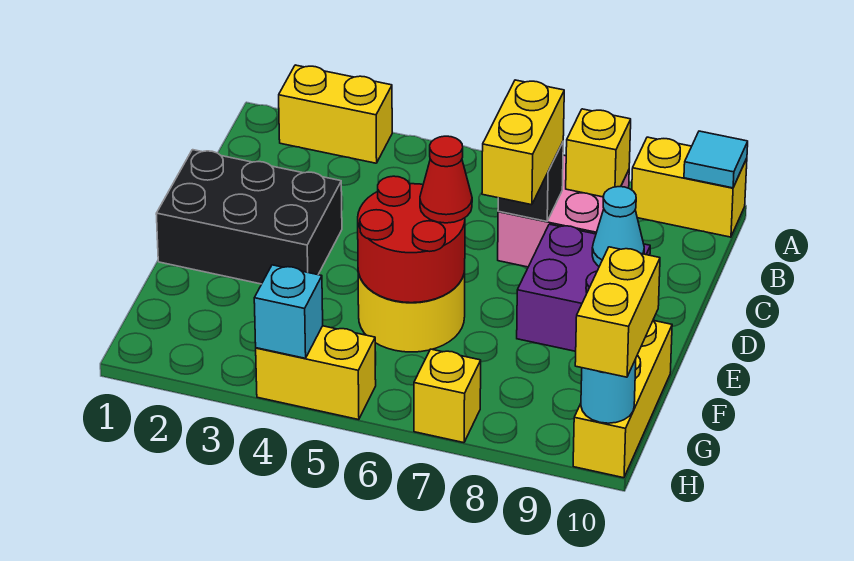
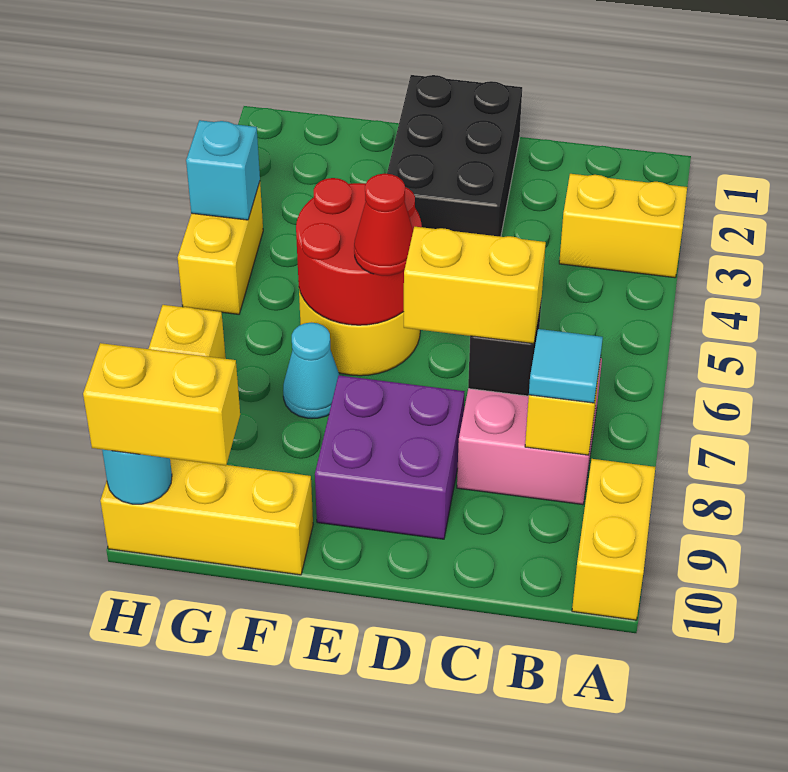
yellow 1x2 brick [279,65,392,163] -> yellow 1x2 brick turned to [559,174,687,278]
cyan 1x1 tile [684,131,748,188] -> cyan 1x1 tile moved to [529,329,603,403]
cyan 1x1 cone [592,187,644,266] -> cyan 1x1 cone moved to [283,323,339,418]

